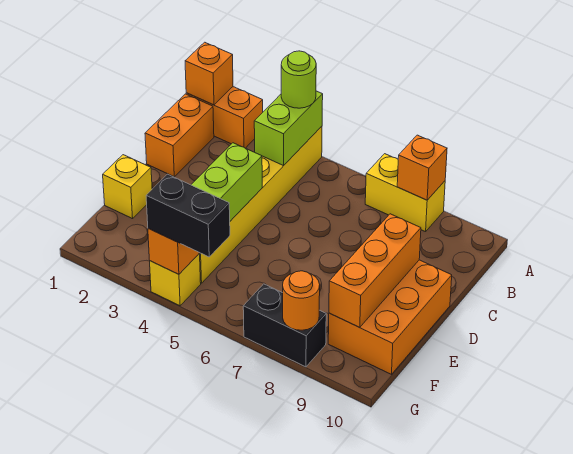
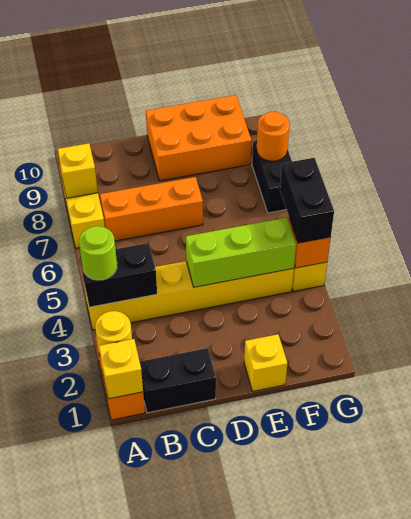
orange 1x1 brick [185,42,233,105] -> yellow 1x1 brick [99,339,143,399]
none -> yellow 1x1 round brick [95,311,132,355]
lime 1x2 brick [254,91,323,166] -> black 1x2 brick [80,243,157,307]
orange 1x1 brick [397,135,447,200] -> yellow 1x1 brick [58,143,98,198]
orange 1x2 brick [145,94,214,177] -> black 1x2 brick [140,348,216,413]
orange 1x3 brick [329,214,421,328] -> orange 1x3 brick moved to [100,177,203,241]

